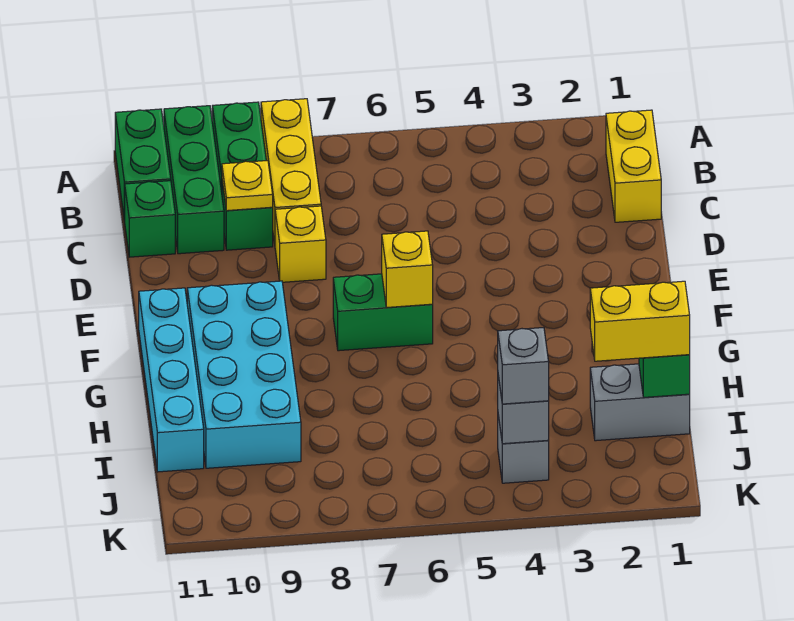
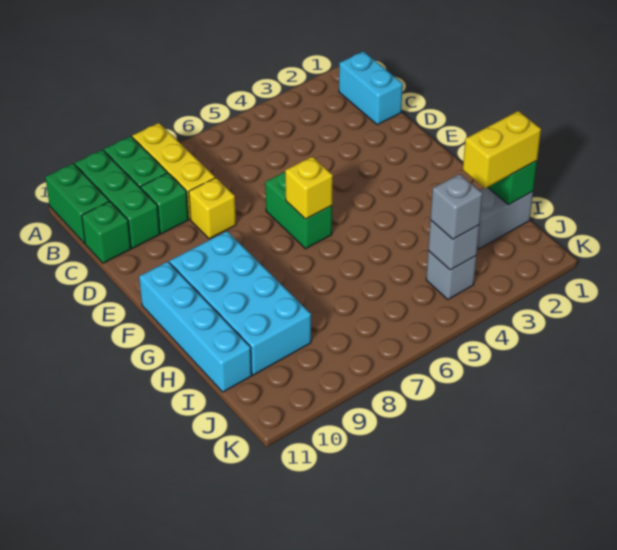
yellow 1x2 brick [606,110,661,222] -> cyan 1x2 brick [339,51,403,125]
yellow 1x1 plate [222,160,273,211] -> none
green 1x2 brick [333,274,433,351] -> green 1x2 brick turned to [265,172,332,249]

